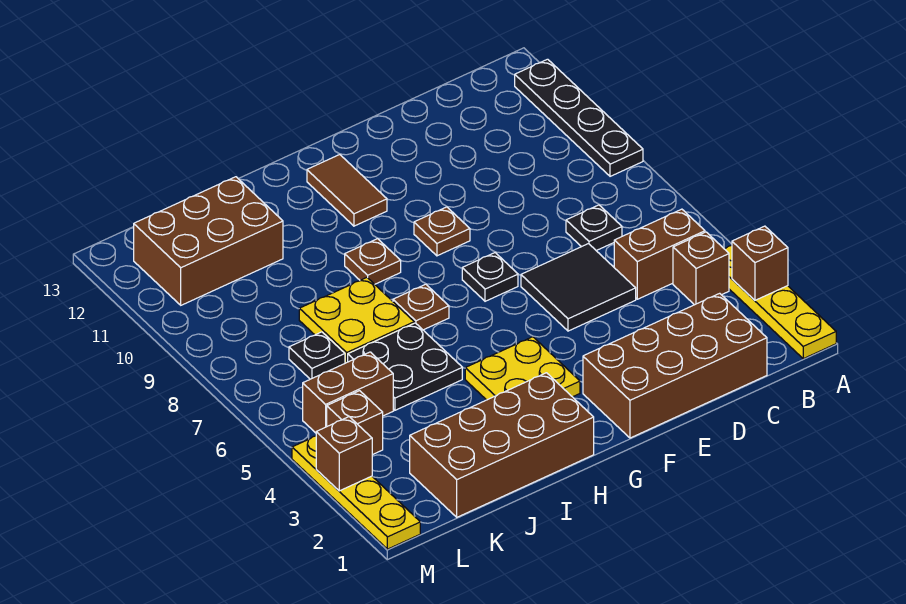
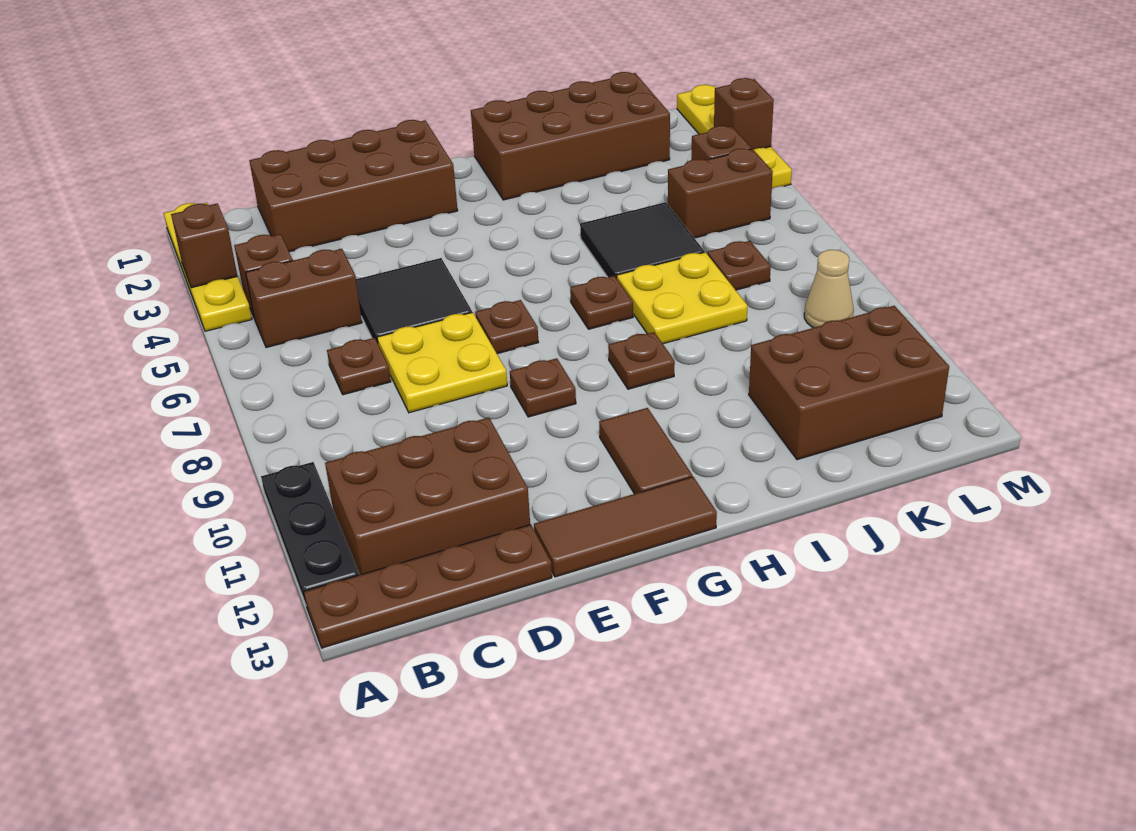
black 1x4 plate [515,59,643,176] -> black 1x3 plate [261,462,359,604]
none -> brown 1x4 plate [304,524,552,648]
none -> brown 2x3 brick [325,418,530,575]
black 1x1 plate [566,205,622,251] -> brown 1x1 plate [327,338,391,395]
none -> brown 1x3 tile [534,477,717,577]
black 1x1 plate [462,253,518,301] -> brown 1x1 plate [475,300,538,354]
yellow 2x2 plate [465,337,580,400] -> yellow 2x2 plate moved to [377,312,507,413]
black 2x2 plate [348,323,462,410] -> black 2x2 tile [580,202,704,278]
black 1x1 plate [289,332,345,379] -> brown 1x1 plate [708,241,771,290]
none -> tan 1x1 cone [804,250,854,328]

